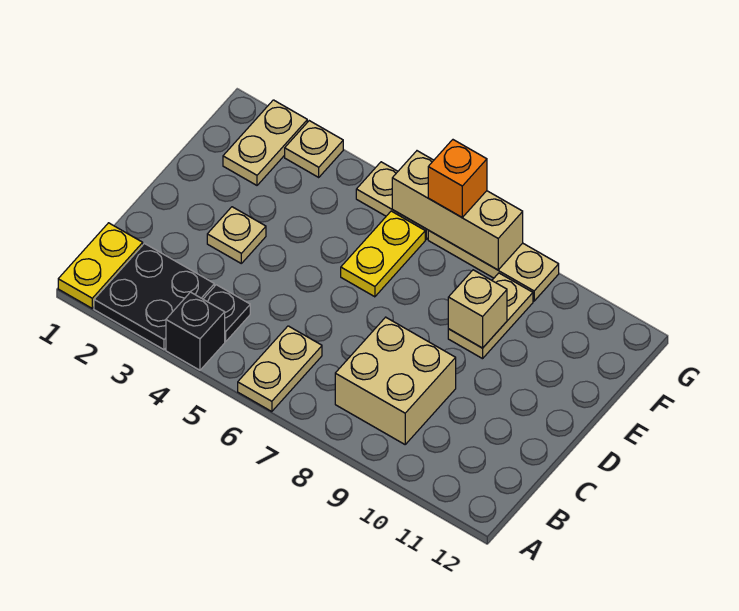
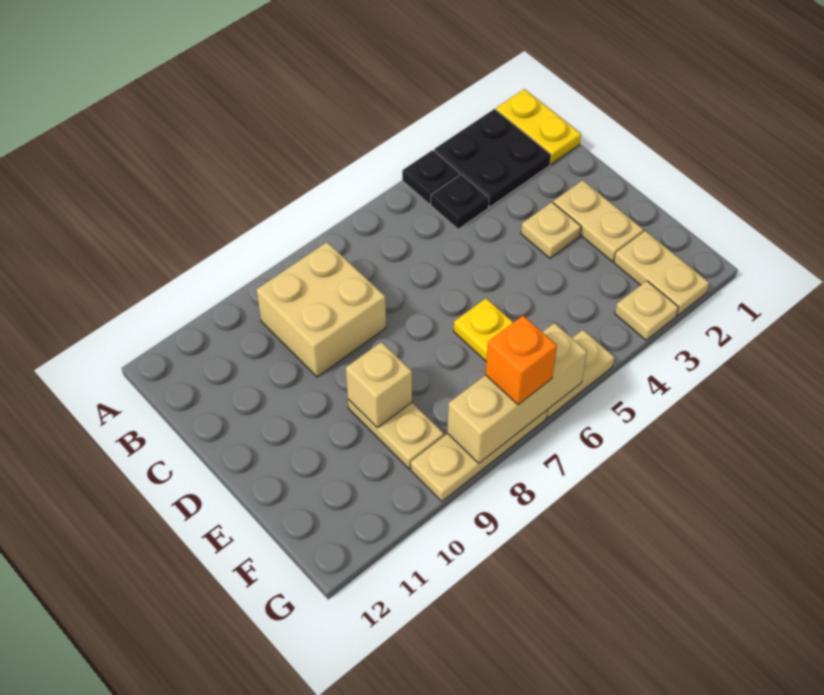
black 1x1 brick [166,292,225,370] -> black 1x1 plate [402,150,460,204]
tan 1x2 plate [238,326,322,412] -> tan 1x2 plate moved to [553,180,643,261]

